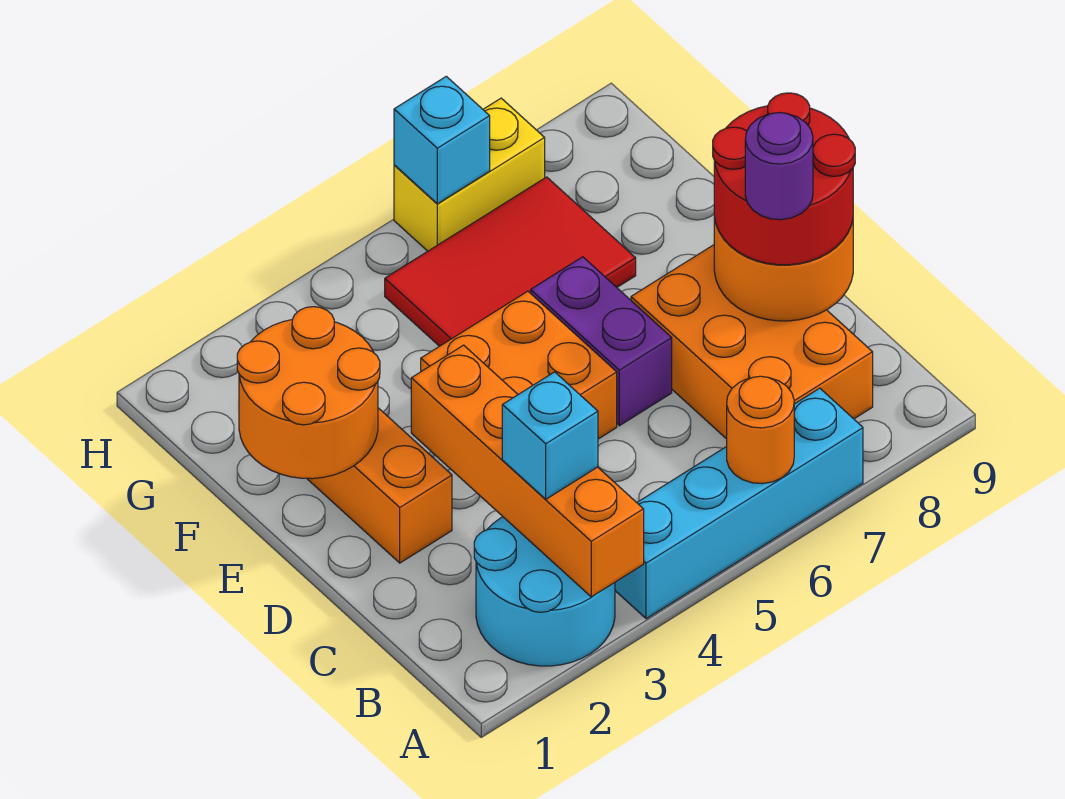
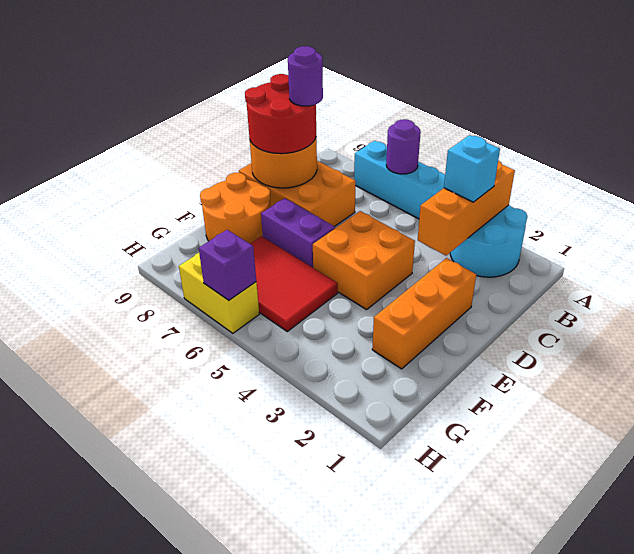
orange 1x4 brick [411,345,644,597] -> orange 1x3 brick [418,160,515,256]
orange 1x1 round brick [727,376,794,484] -> purple 1x1 round brick [386,119,421,174]
orange 2x3 brick [631,245,873,439] -> orange 2x3 brick turned to [239,161,356,226]
purple 1x2 brick [531,257,672,426] -> purple 1x2 brick turned to [261,198,335,267]
orange 2x2 round brick [237,307,380,479] -> orange 2x2 round brick moved to [200,173,270,244]
cyan 1x1 brick [394,76,490,204] -> purple 1x1 brick [199,230,256,300]

